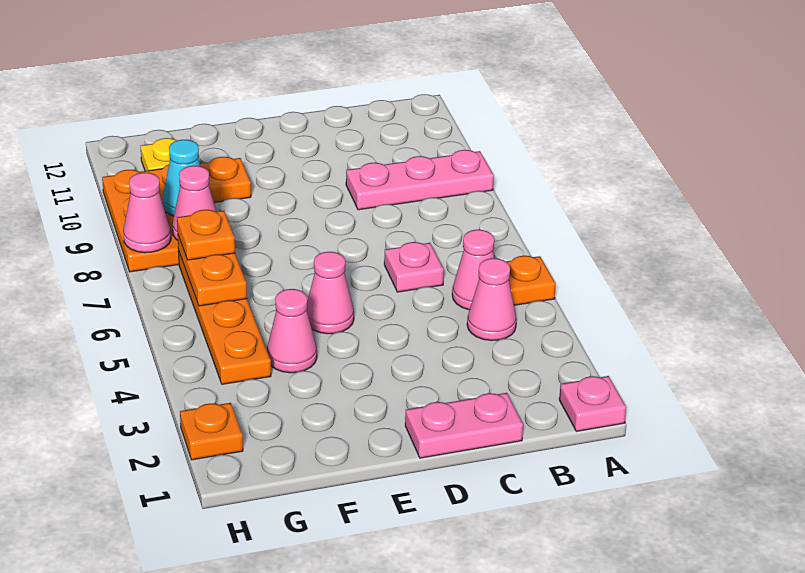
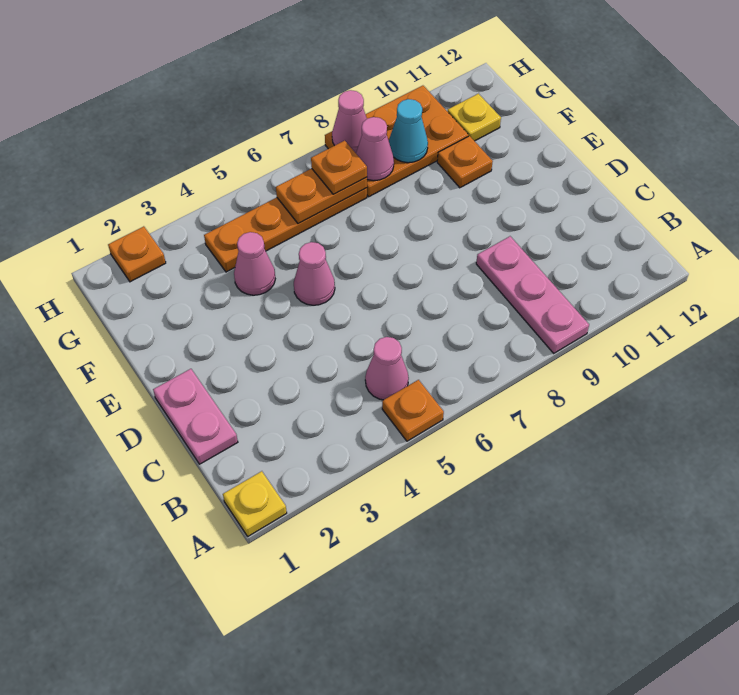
pink 1x1 plate [559,376,626,431] -> yellow 1x1 plate [223,471,287,536]
pink 1x1 cone [467,258,516,341] -> none
pink 1x1 plate [384,242,444,292] -> none

